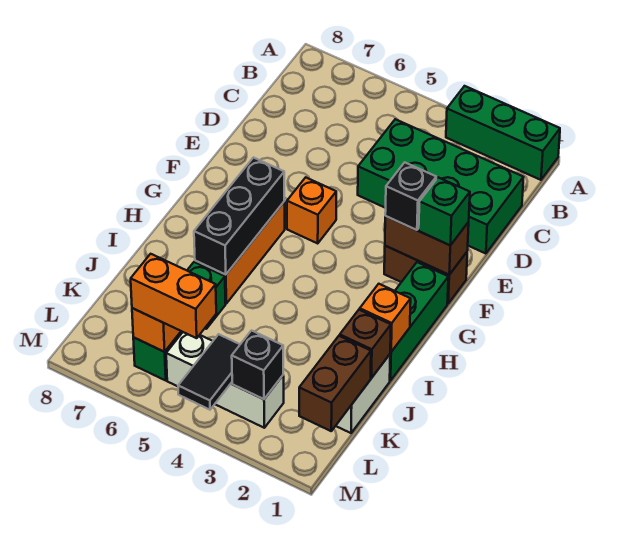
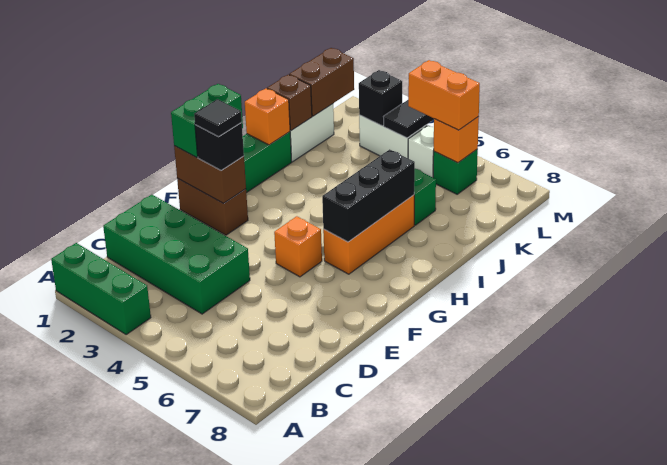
green 1x1 brick [419,178,470,245] -> green 1x2 brick [171,84,243,157]
none -> black 1x1 tile [194,99,242,137]

